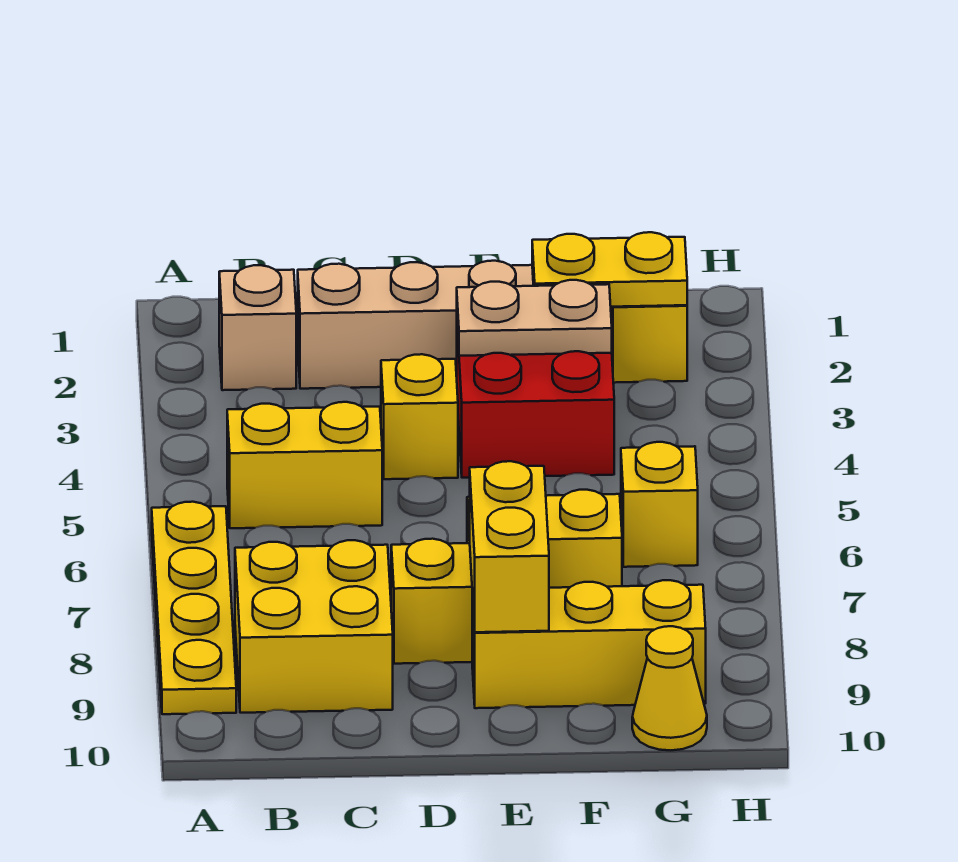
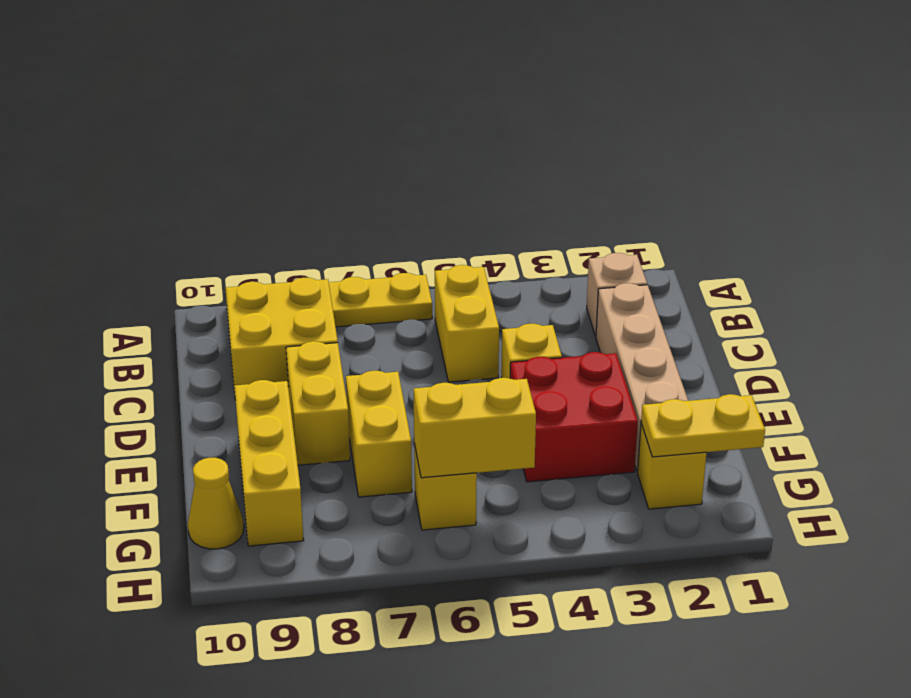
tan 1x2 plate [457,280,612,356] -> none
yellow 1x2 brick [470,461,549,632] -> yellow 1x2 brick moved to [413,378,536,478]
yellow 1x2 plate [532,232,687,307] -> yellow 1x2 plate turned to [641,394,765,457]

